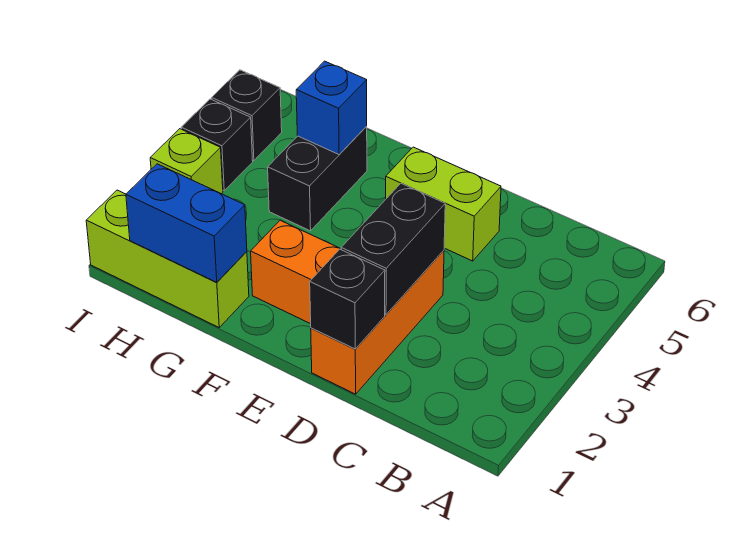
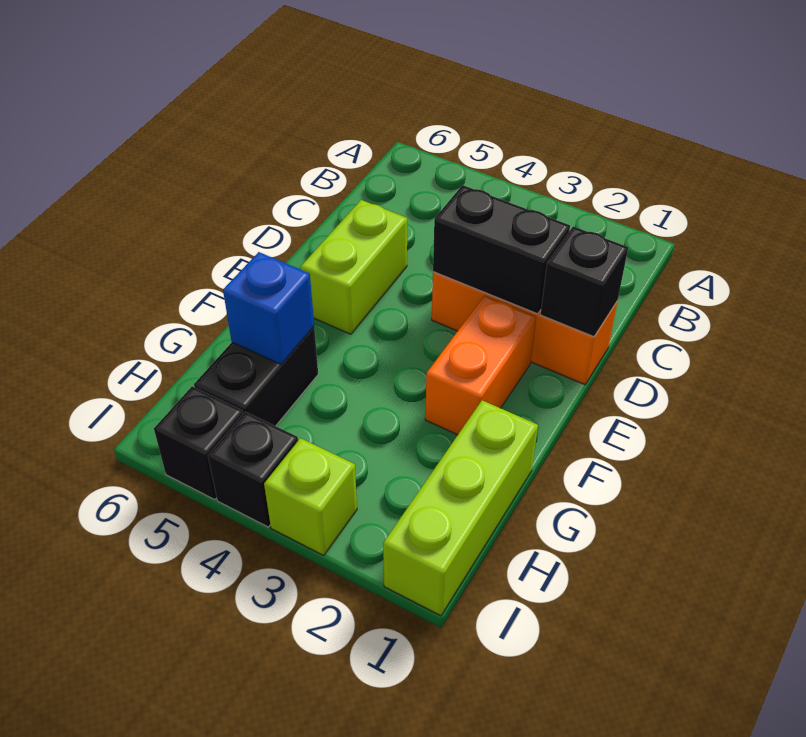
blue 1x2 brick [126,164,247,282] -> none
black 1x2 brick [268,127,367,231] -> black 1x2 brick turned to [194,327,318,426]

